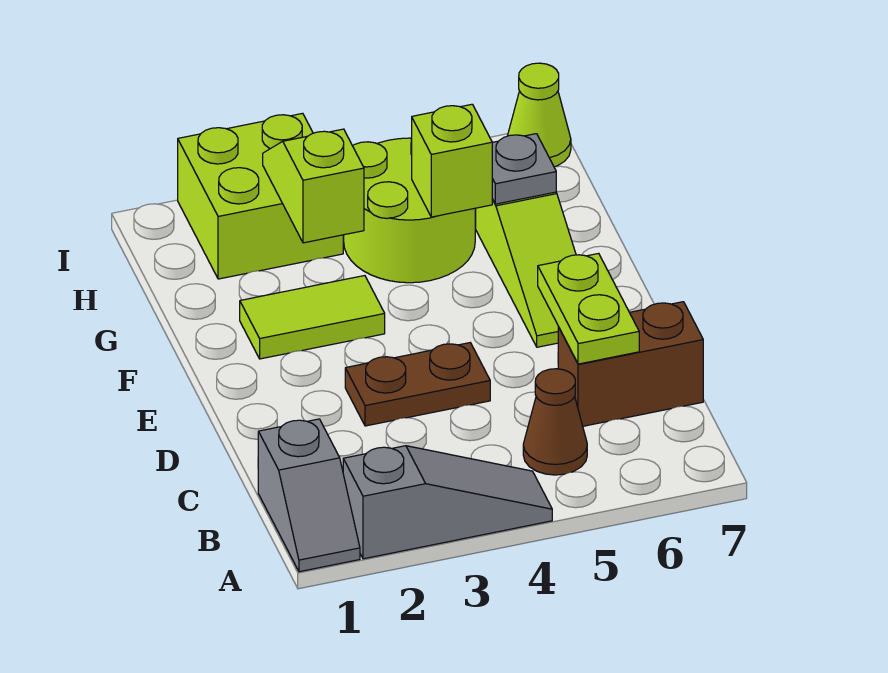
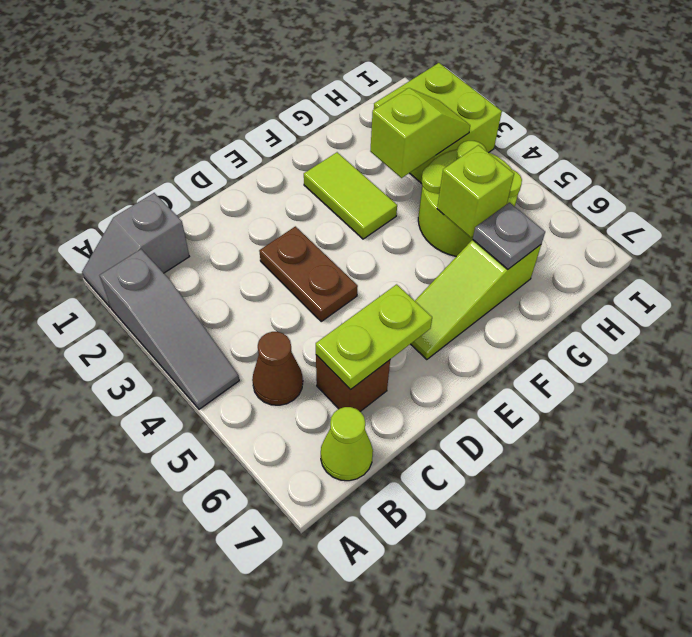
brown 1x2 brick [558,302,703,426] -> brown 1x1 brick [316,355,390,411]
lime 1x1 cone [508,63,571,167] -> lime 1x1 cone moved to [321,407,373,481]

